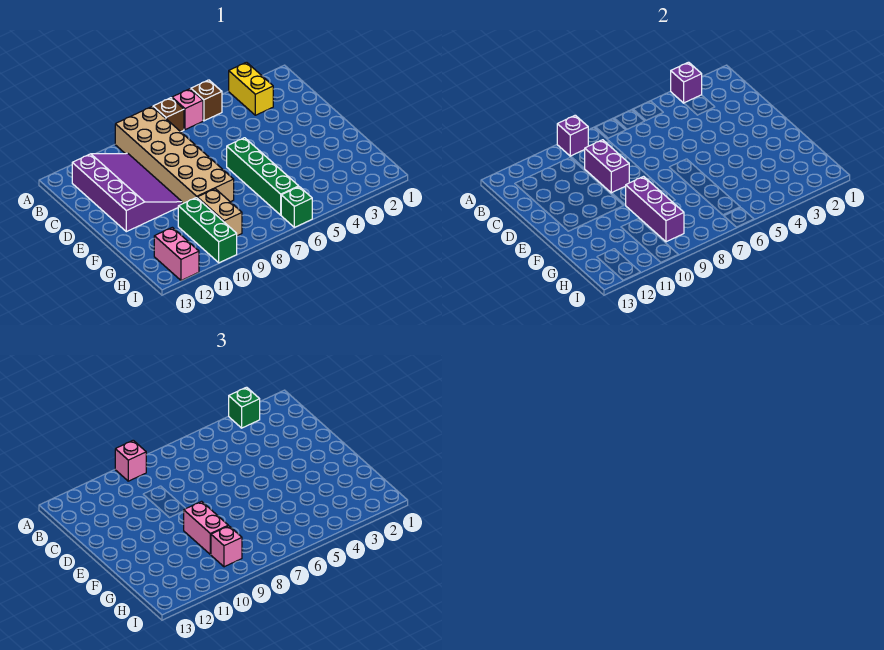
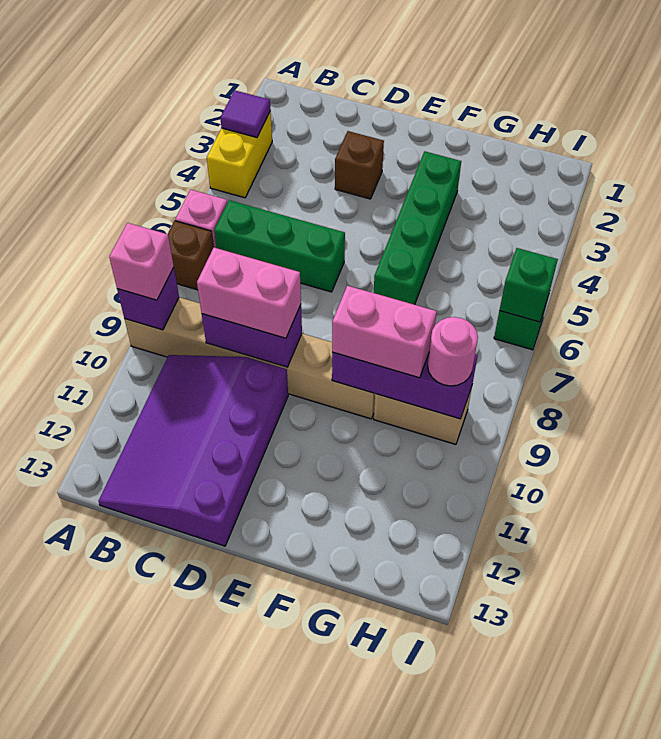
yellow 1x2 brick [229,62,273,115] -> yellow 1x2 brick turned to [207,111,272,198]
purple 1x1 brick [671,62,702,103] -> purple 1x1 tile [220,90,271,137]
green 1x1 brick [229,387,260,428] -> green 1x1 brick moved to [499,248,558,322]
brown 1x1 brick [191,80,222,121] -> brown 1x1 brick moved to [335,131,384,199]
tan 2x6 brick [115,107,234,204] -> tan 1x6 brick [125,297,375,419]
purple 3x4 slope [72,153,182,232] -> purple 3x4 slope turned to [98,355,288,546]
green 1x4 brick [227,138,299,215] -> green 1x4 brick turned to [374,151,461,305]
green 1x3 brick [178,197,237,263] -> green 1x3 brick moved to [214,200,345,292]
pink 1x1 brick [211,526,242,567] -> pink 1x1 round brick [428,317,478,386]
pink 1x2 brick [154,227,199,280] -> pink 1x2 brick moved to [197,248,301,338]

